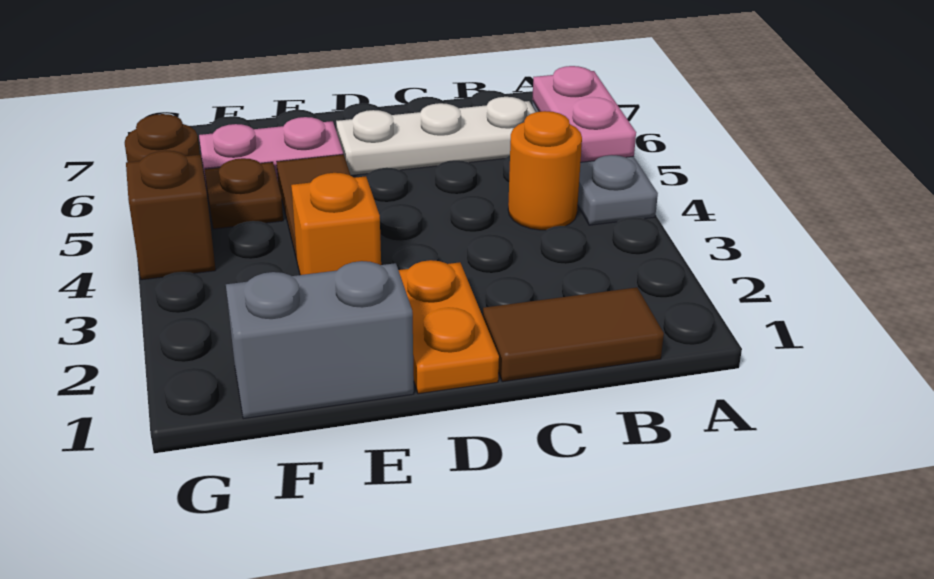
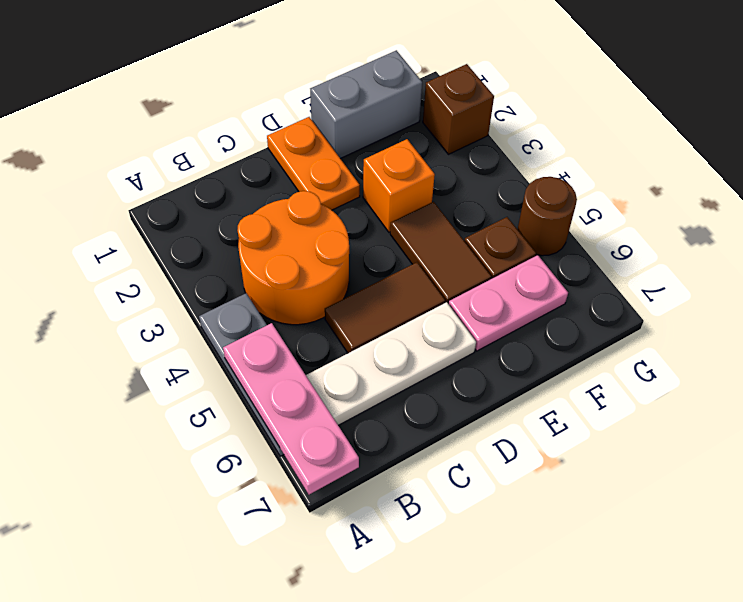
pink 1x2 plate [532,66,636,162] -> pink 1x3 plate [223,323,359,495]
brown 1x2 tile [483,287,664,382] -> brown 1x2 tile moved to [325,262,445,353]
orange 1x1 round brick [508,111,582,230] -> orange 2x2 round brick [237,191,349,325]
brown 1x1 brick [126,151,216,280] -> brown 1x1 brick moved to [423,64,494,154]

